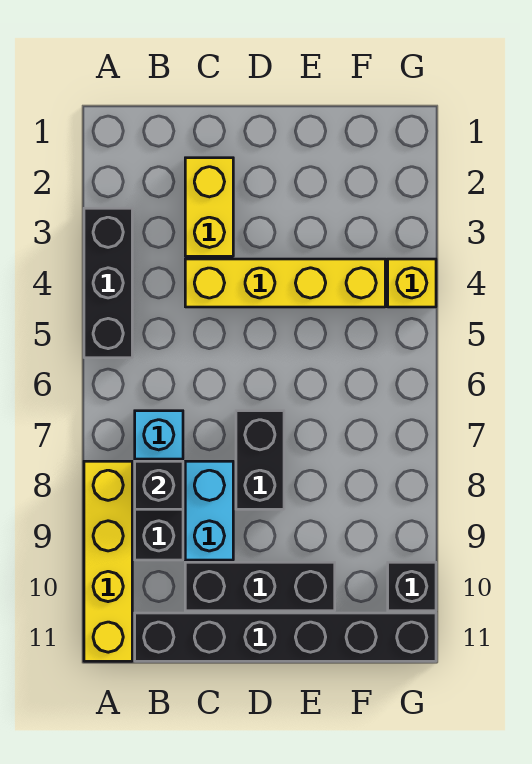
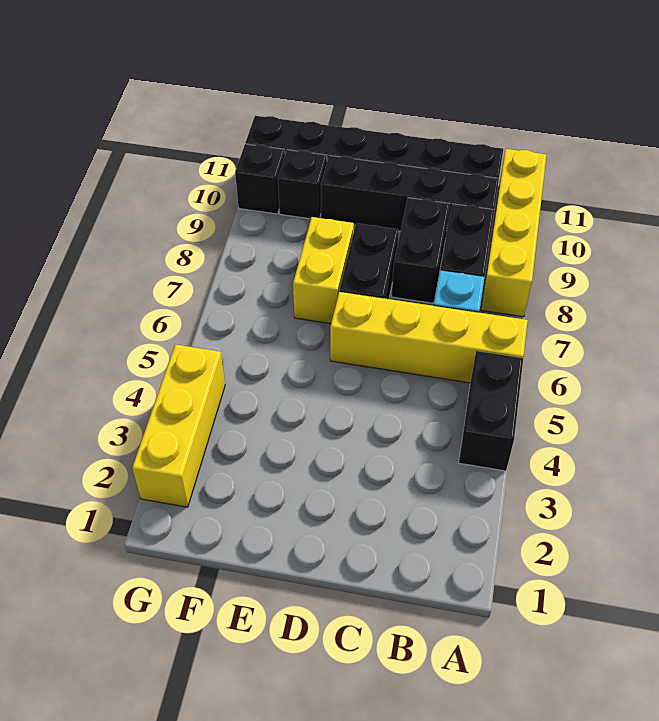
black 1x3 brick [84,208,132,358] -> black 1x2 brick [459,351,523,471]
black 1x1 brick [135,461,183,509] -> black 1x1 brick moved to [278,150,327,219]
yellow 1x2 brick [185,158,233,256] -> yellow 1x2 brick moved to [293,217,354,324]
yellow 1x4 brick [185,259,385,307] -> yellow 1x4 brick moved to [330,292,528,383]
cyan 1x2 brick [185,461,233,560] -> black 1x2 brick [392,198,450,303]
black 1x3 brick [185,562,335,611] -> black 1x4 brick [321,155,499,234]
yellow 1x1 brick [388,259,436,307] -> yellow 1x3 brick [132,344,225,507]

